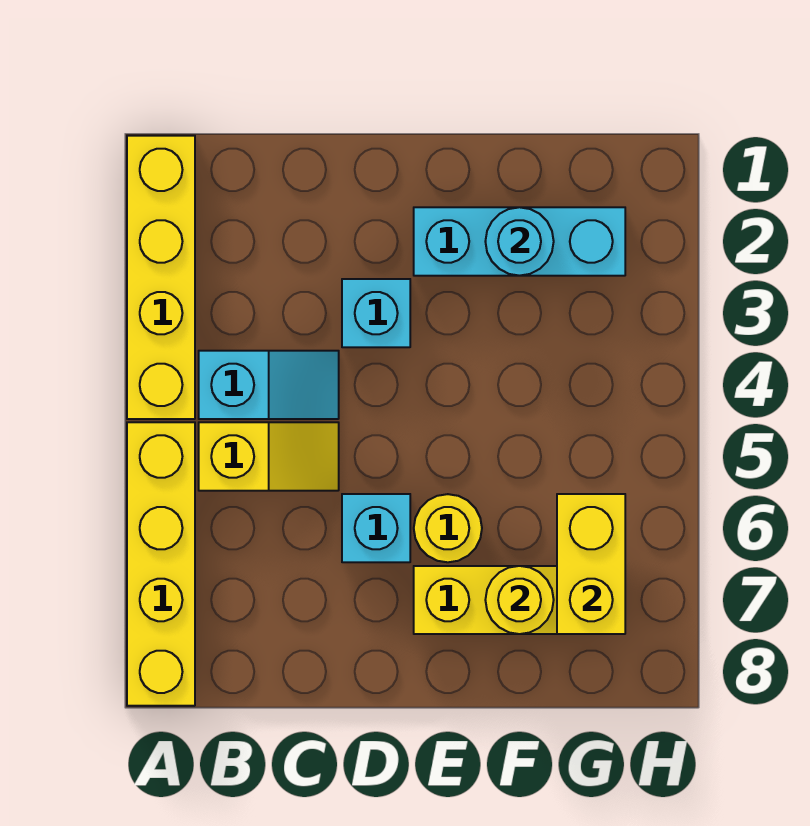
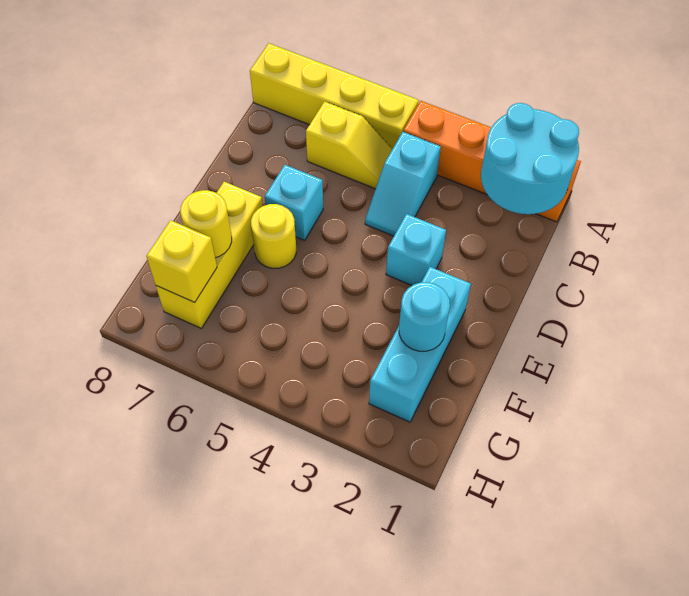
yellow 1x4 brick [127,136,195,419] -> orange 1x4 brick [403,101,581,222]
none -> cyan 2x2 round brick [481,103,579,214]
yellow 1x2 slope [199,422,339,491] -> yellow 1x2 slope turned to [306,101,392,189]
yellow 1x2 brick [557,494,625,634] -> yellow 1x1 brick [147,220,217,302]

